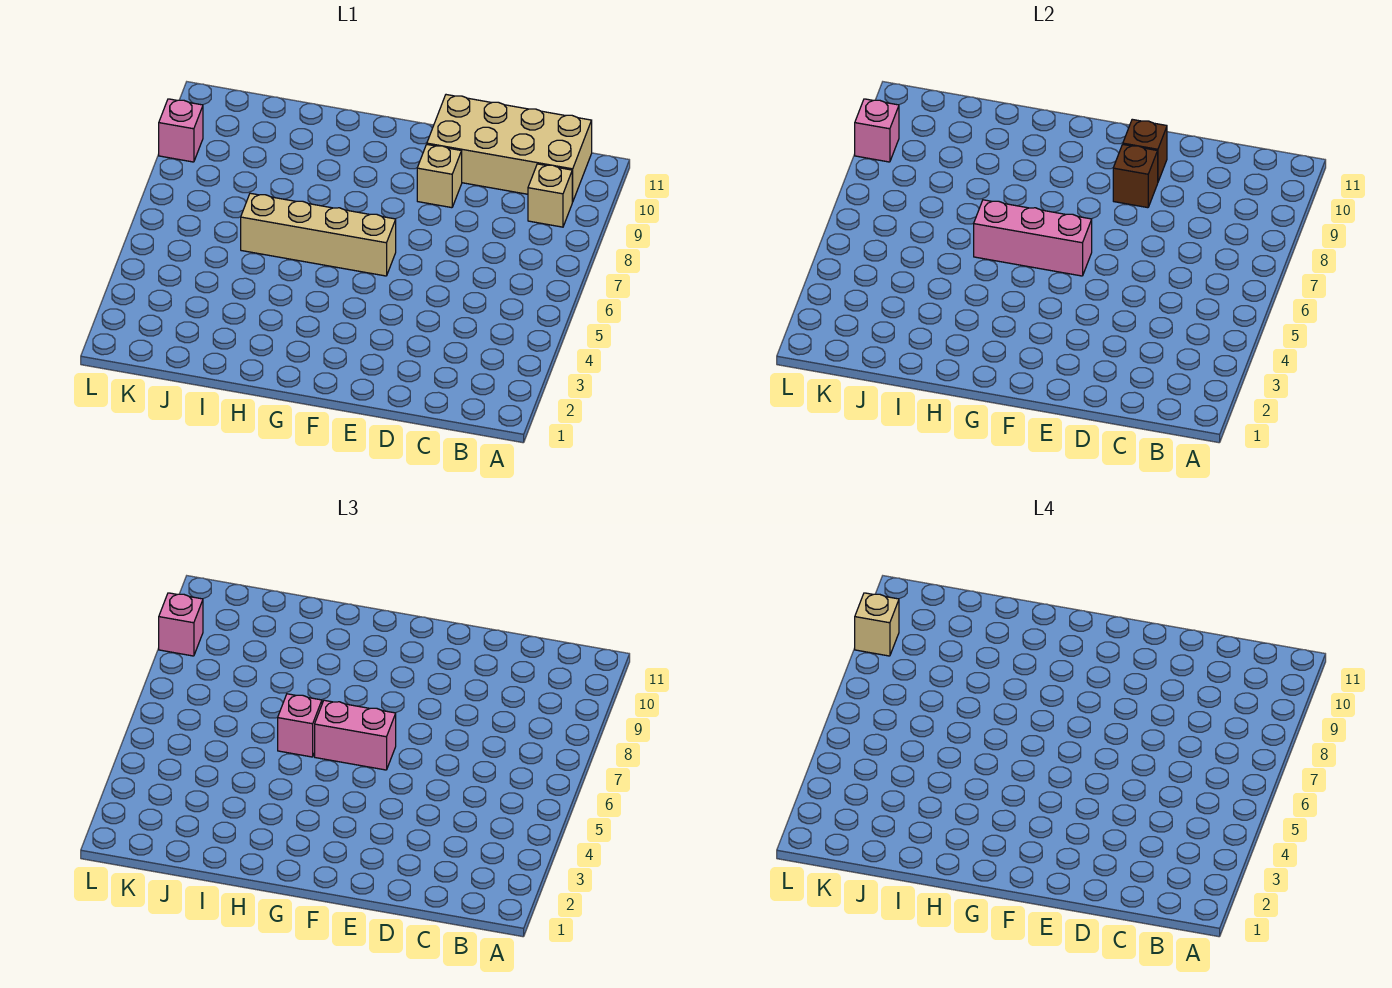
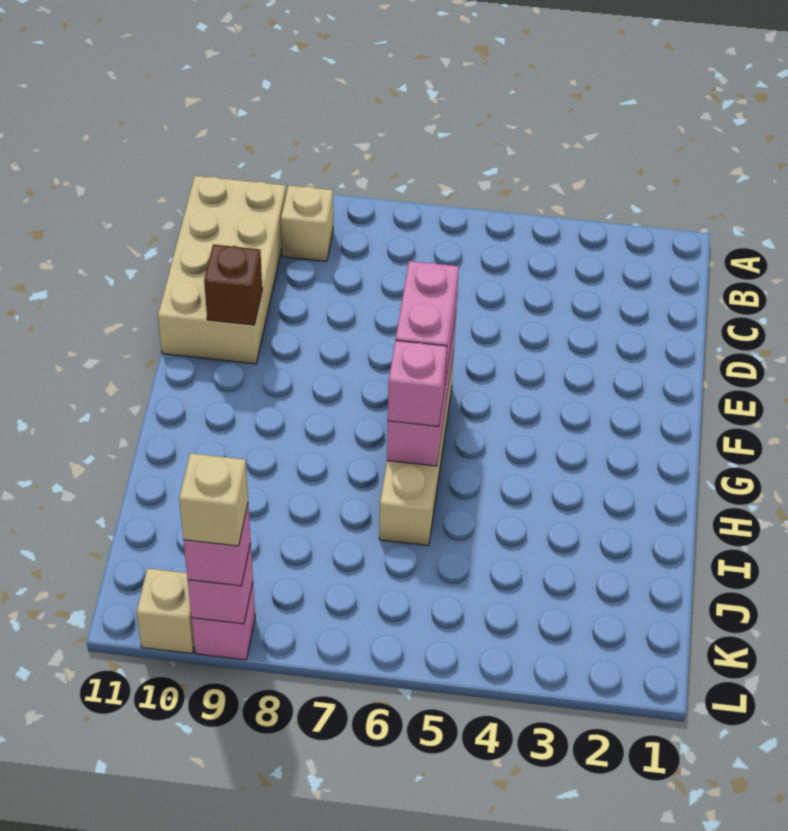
tan 1x1 brick [417,145,462,208] -> tan 1x1 brick moved to [137,568,194,654]
brown 1x1 brick [1113,145,1158,208] -> none

